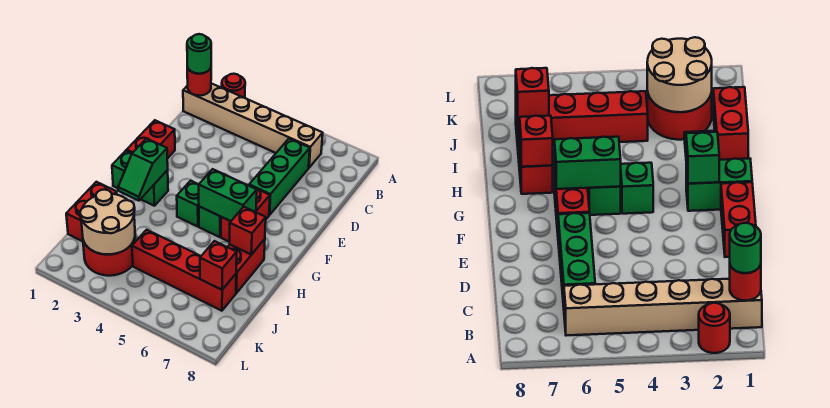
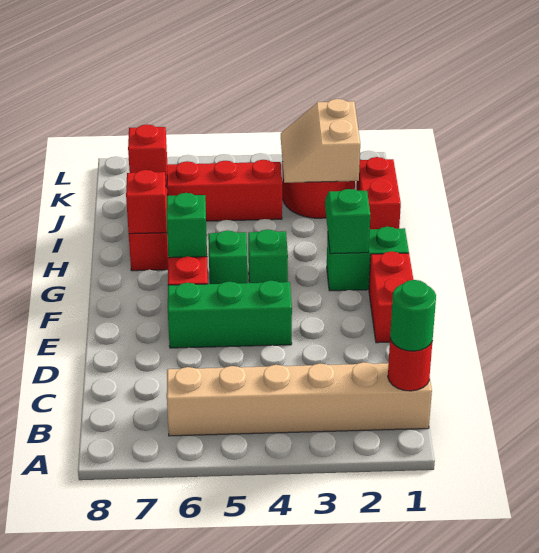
red 1x1 round brick [222,74,245,98] -> none
green 1x3 brick [249,139,310,215] -> green 1x3 brick turned to [168,280,292,348]
green 1x2 brick [199,169,257,221] -> green 1x1 brick [166,193,207,258]
tan 2x2 round brick [80,190,135,254] -> tan 2x2 slope [281,99,360,183]

